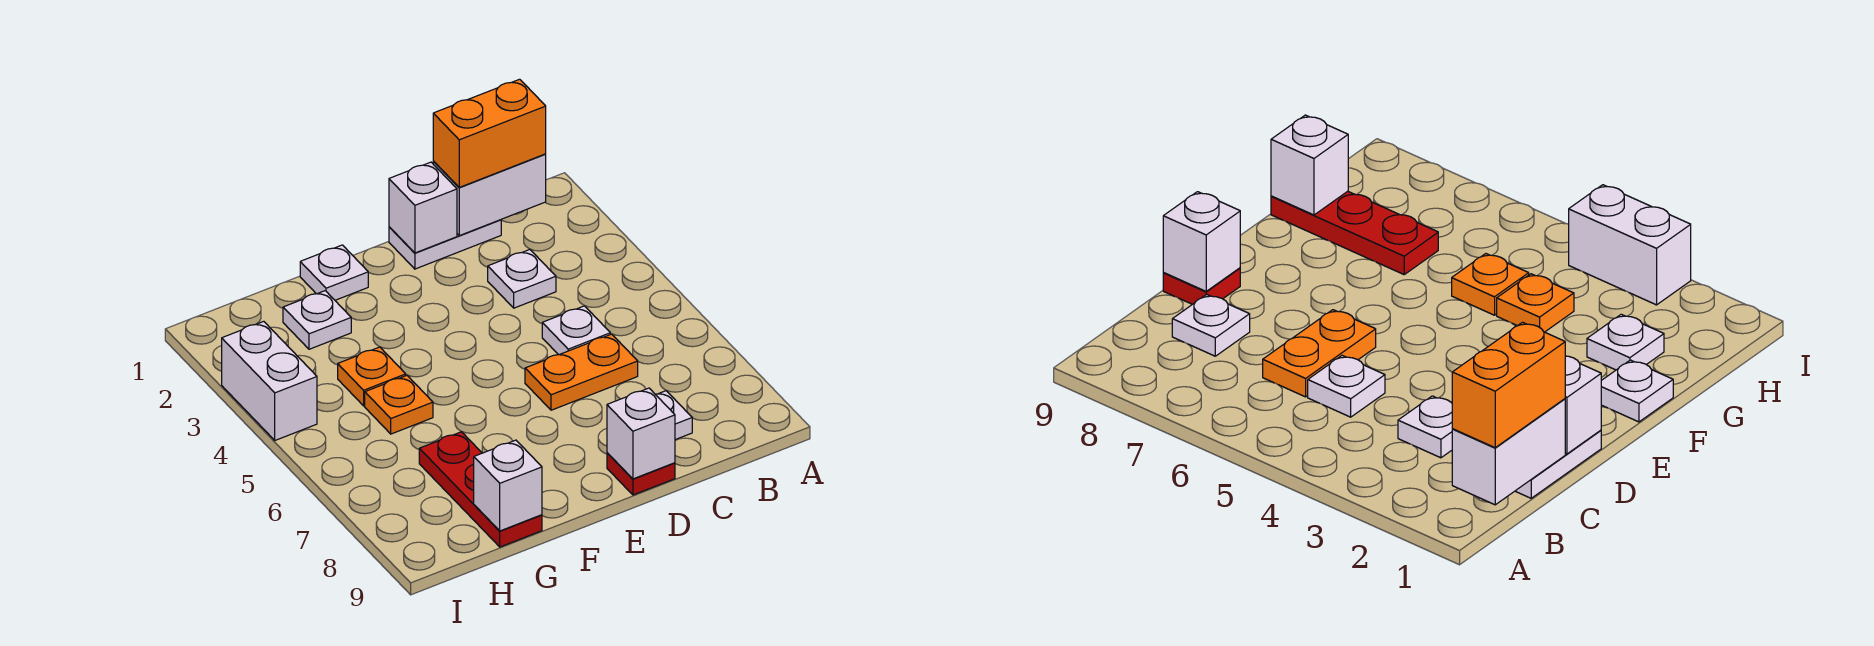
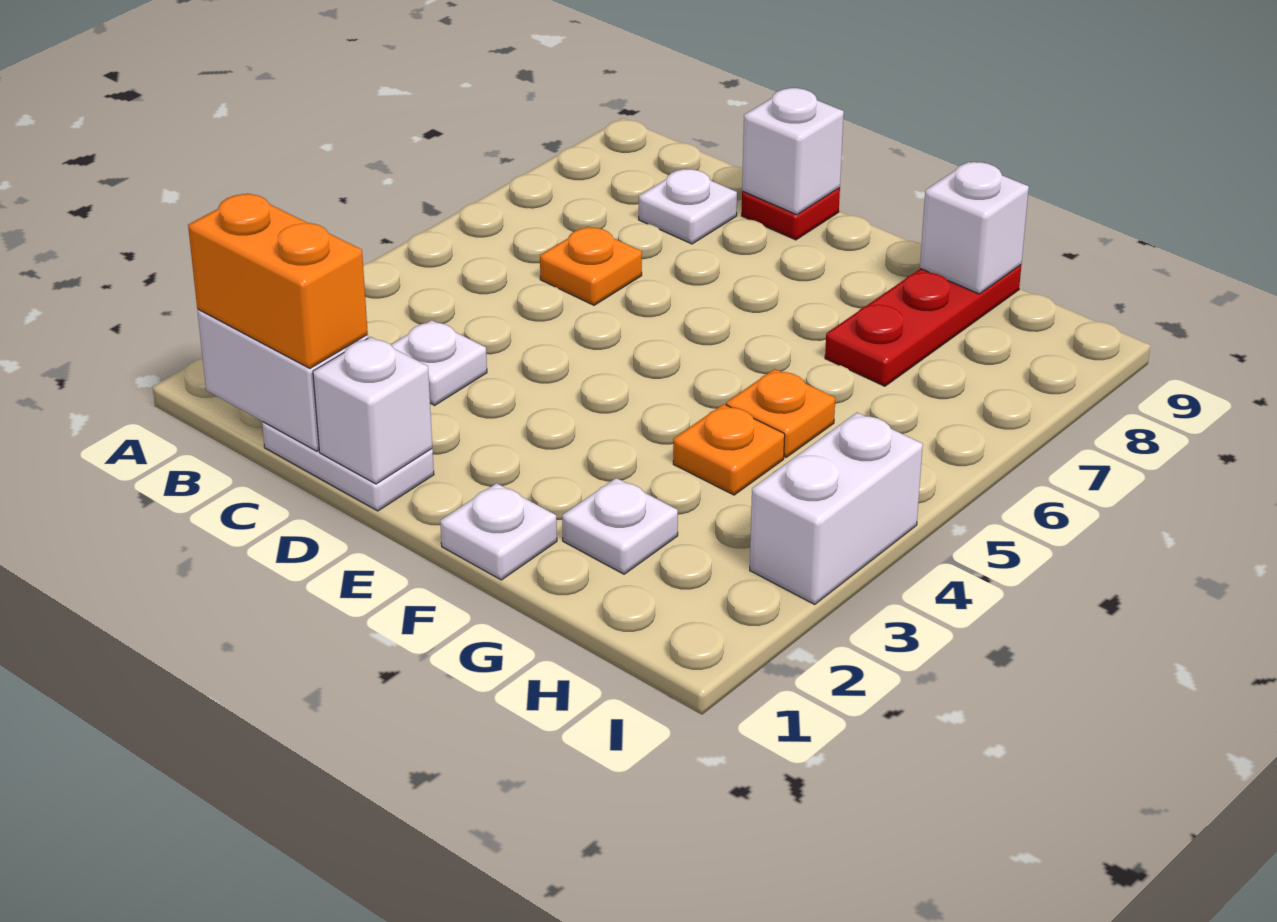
white 1x1 plate [542,306,610,355] -> none
orange 1x2 plate [525,334,638,410] -> orange 1x1 plate [540,226,642,305]

